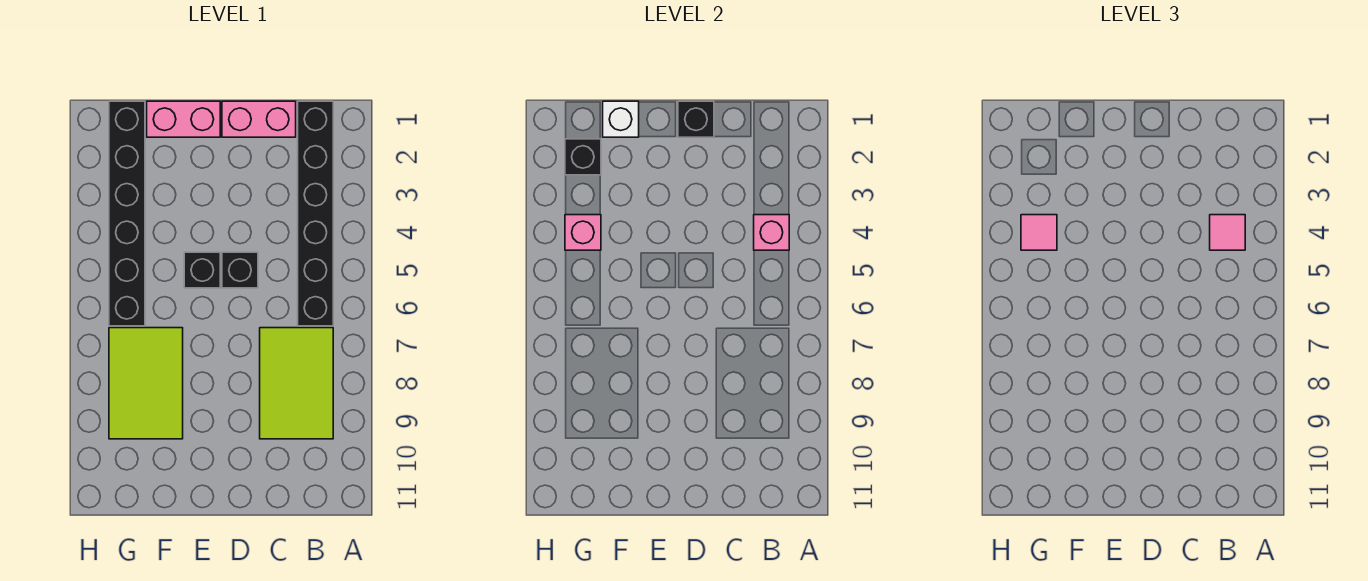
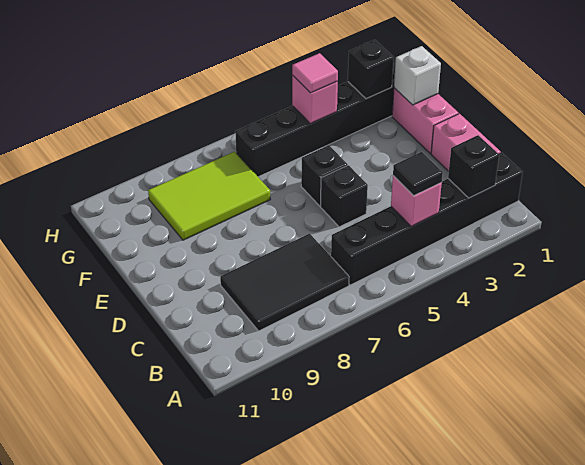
pink 1x1 tile [1210,215,1245,250] -> black 1x1 tile [393,152,443,196]
lime 2x3 tile [260,328,333,439] -> black 2x3 tile [220,234,349,331]
black 1x1 brick [678,101,714,137] -> black 1x1 brick moved to [448,135,499,198]

